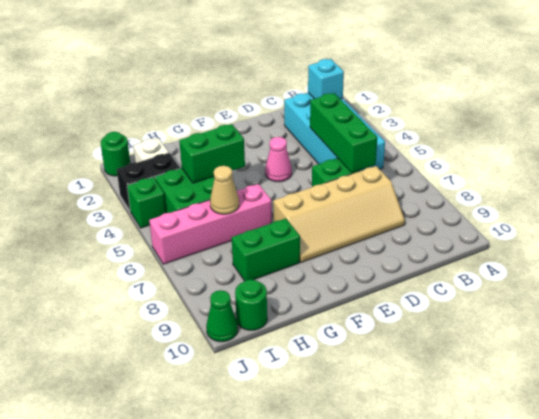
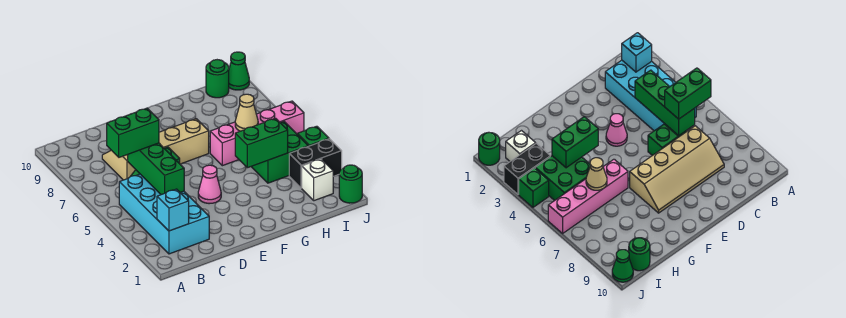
green 1x2 brick [232,219,300,281] -> green 1x2 brick moved to [107,108,159,157]

